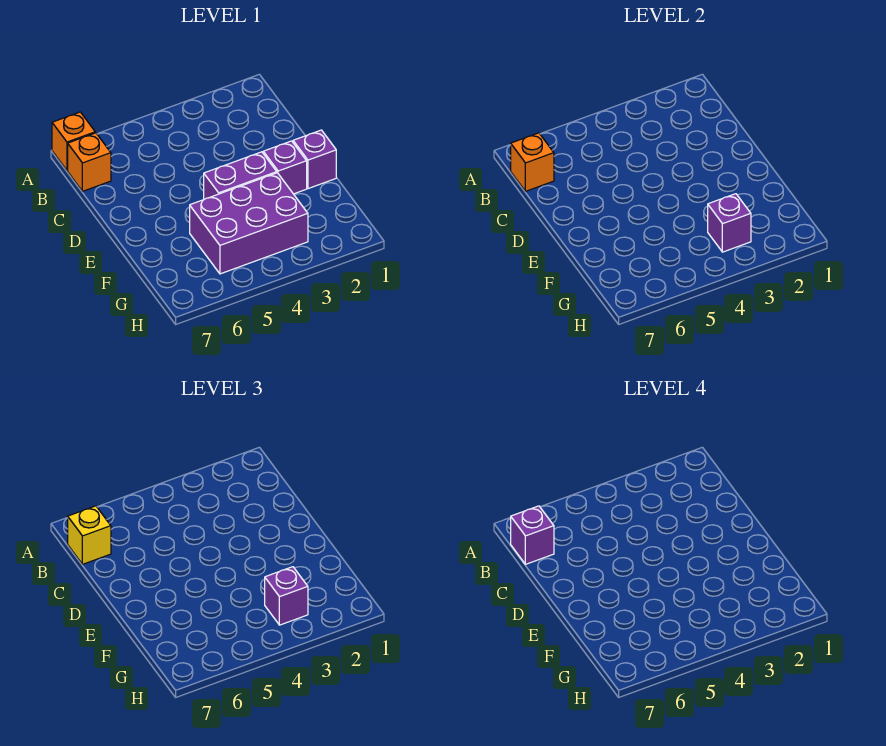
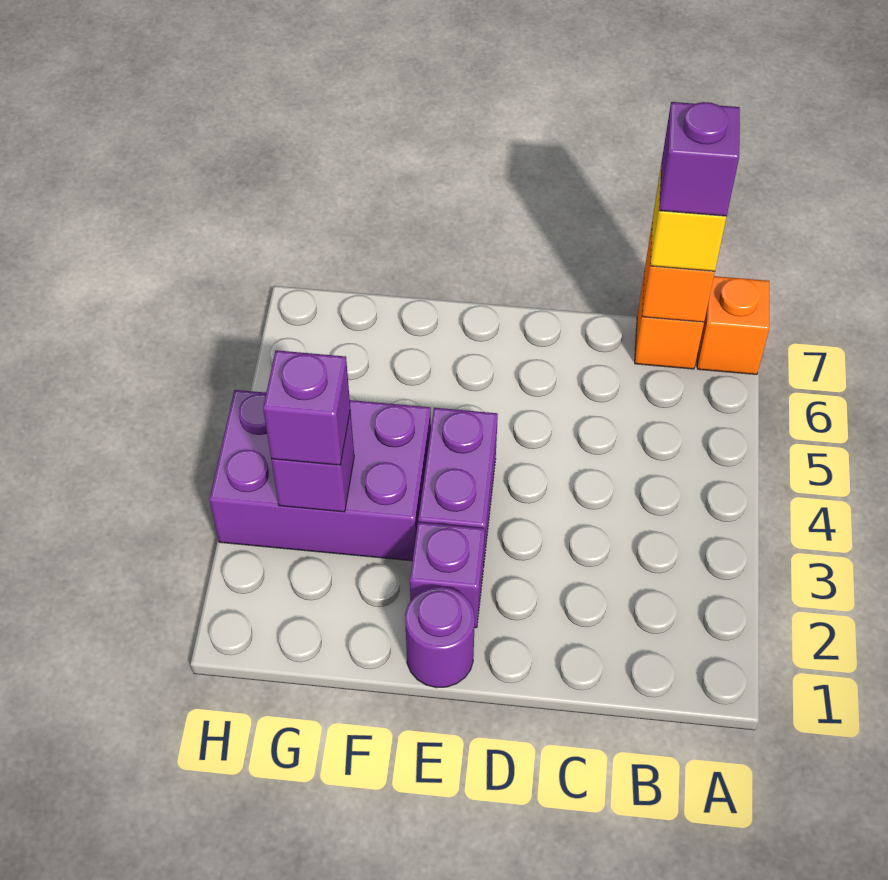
purple 1x1 brick [293,130,336,189] -> purple 1x1 round brick [405,587,475,688]
purple 2x3 brick [190,173,308,274] -> purple 2x3 brick turned to [210,390,431,561]

